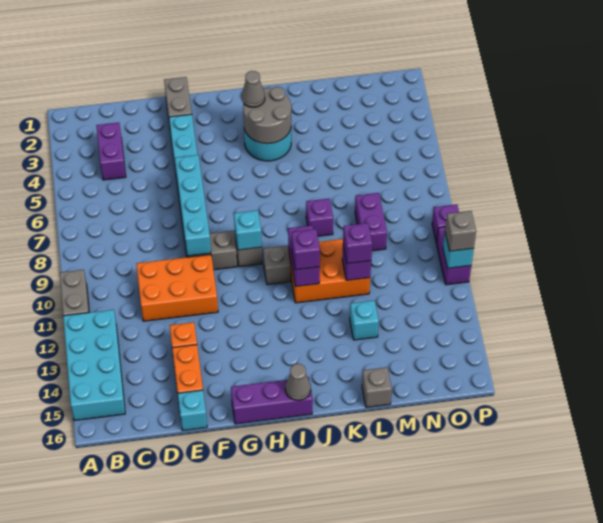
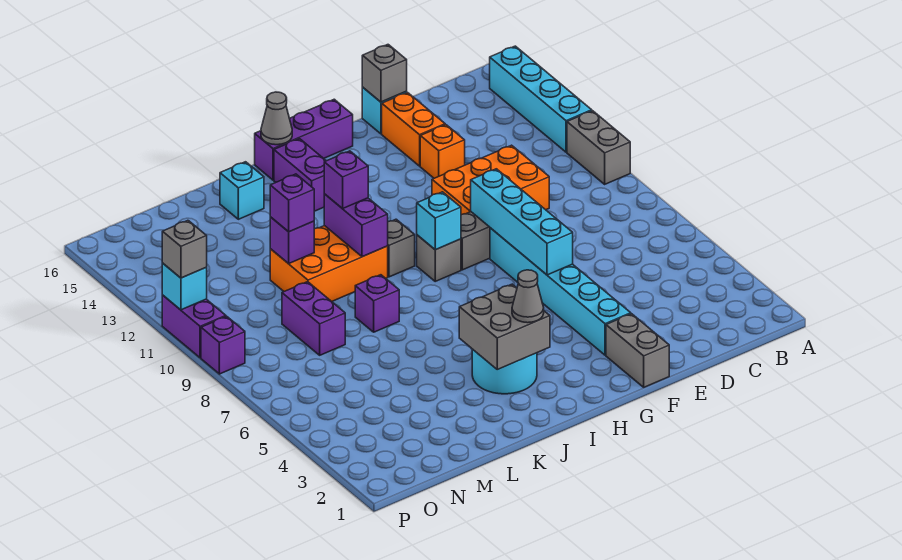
cyan 2x4 brick [63,310,125,421] -> cyan 1x4 brick [490,46,592,152]
purple 1x2 brick [96,123,126,180] -> purple 1x2 brick moved to [274,139,326,211]
grey 2x2 round brick [243,87,291,144] -> grey 2x2 brick [459,284,550,369]
cyan 1x1 brick [350,301,379,340] -> cyan 1x1 brick moved to [220,162,264,219]
grey 1x1 brick [362,367,392,407] -> grey 1x1 brick moved to [362,45,407,102]

